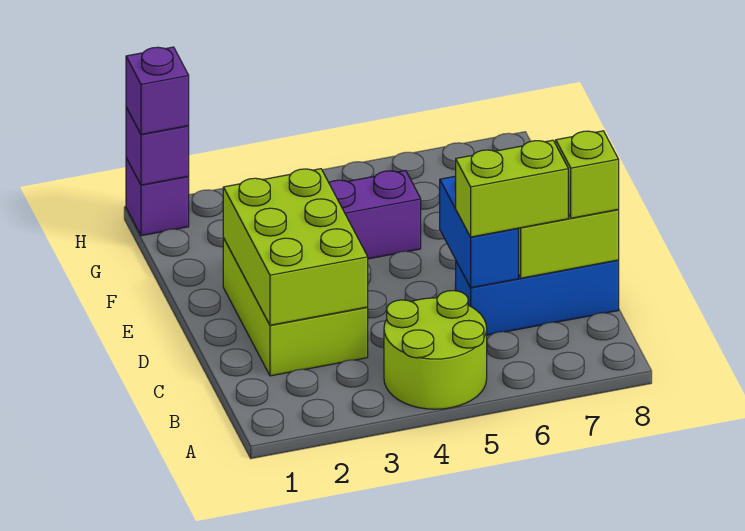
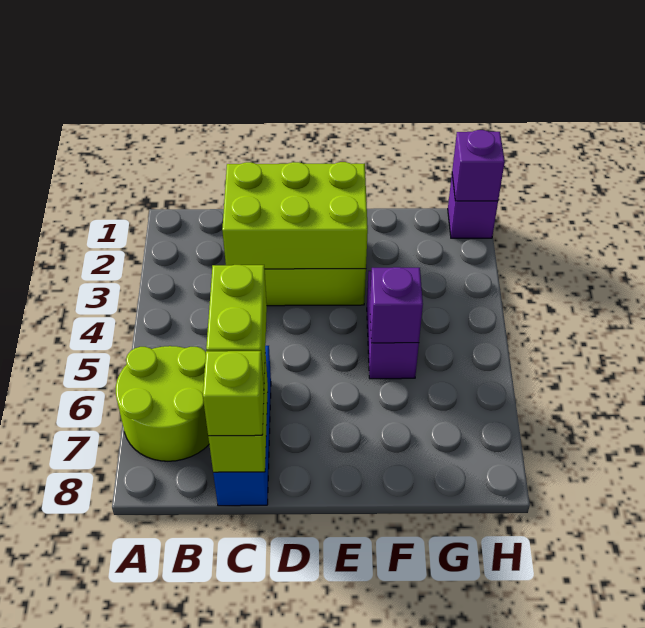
lime 2x2 round brick [384,291,487,409] -> lime 2x2 round brick moved to [116,346,209,461]
blue 1x2 brick [440,176,518,288] -> none
purple 1x1 brick [126,47,189,134] -> purple 1x1 brick moved to [370,267,423,343]

